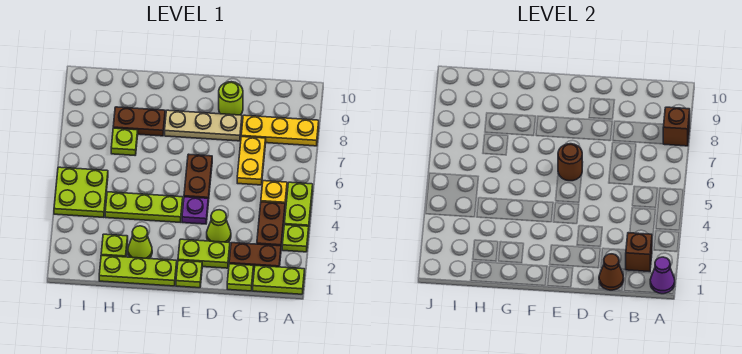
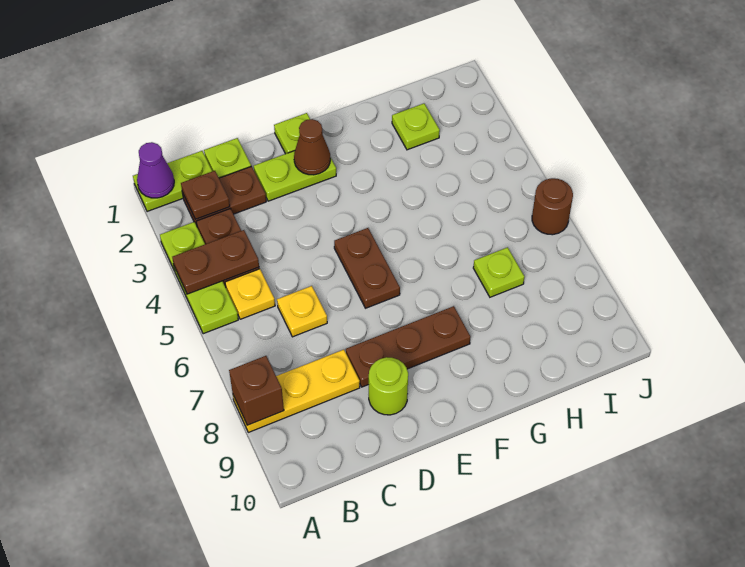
brown 1x1 brick [626,233,652,272] -> brown 1x1 plate [181,171,230,219]
brown 1x1 cone [599,254,624,290] -> brown 1x1 cone moved to [294,119,330,175]
yellow 1x2 plate [237,137,266,185] -> yellow 1x1 plate [277,286,327,337]
lime 1x1 cone [207,210,231,242] -> none
tan 1x3 plate [165,110,242,141] -> brown 1x3 plate [346,306,470,387]
purple 1x1 plate [182,197,208,224] -> none
brown 1x1 round brick [558,144,582,181] -> brown 1x1 round brick moved to [532,178,573,235]
lime 1x3 plate [99,255,177,286] -> none
lime 1x3 plate [105,192,183,222] -> none
lime 1x1 cone [128,226,152,259] -> none
brown 1x2 plate [113,107,165,136] -> brown 1x2 plate moved to [172,230,259,294]
lime 2x2 plate [54,167,108,217] -> none

